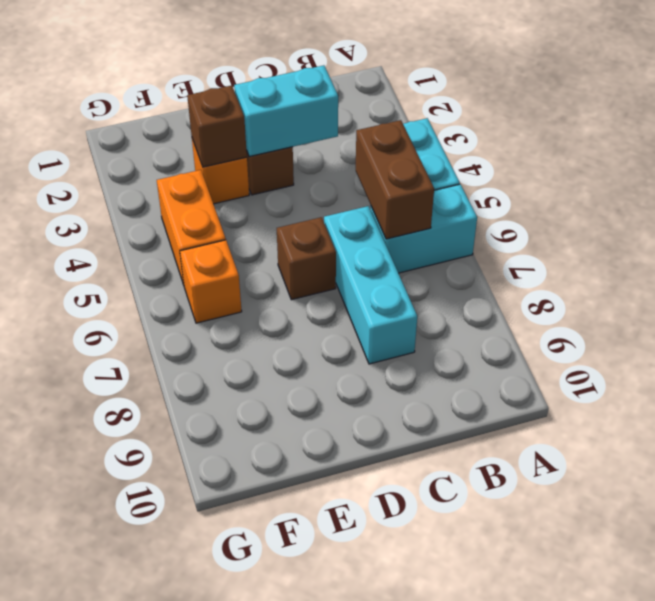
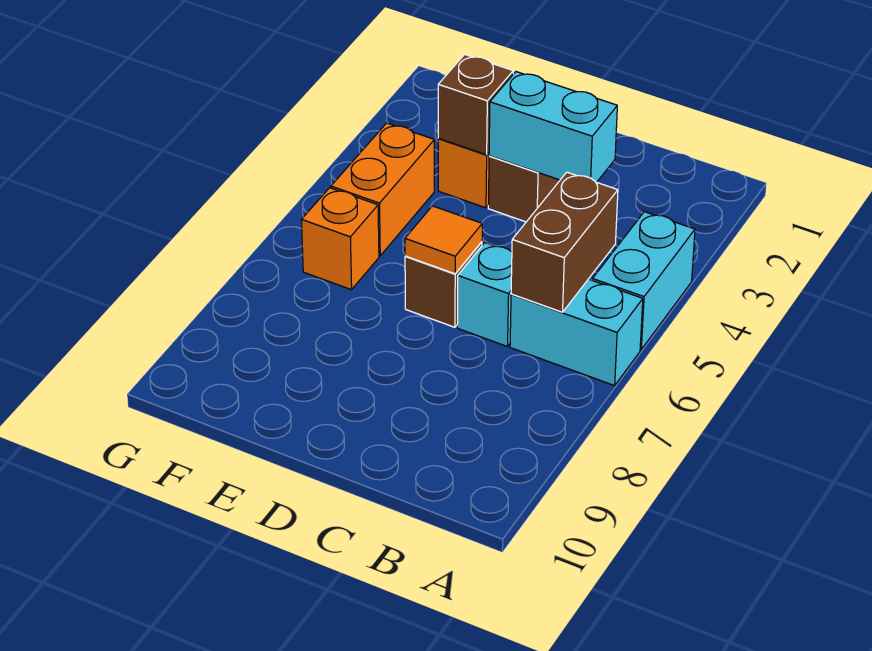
cyan 1x3 brick [324,206,417,364] -> cyan 1x1 brick [457,243,512,347]
none -> orange 1x1 tile [405,206,482,274]

